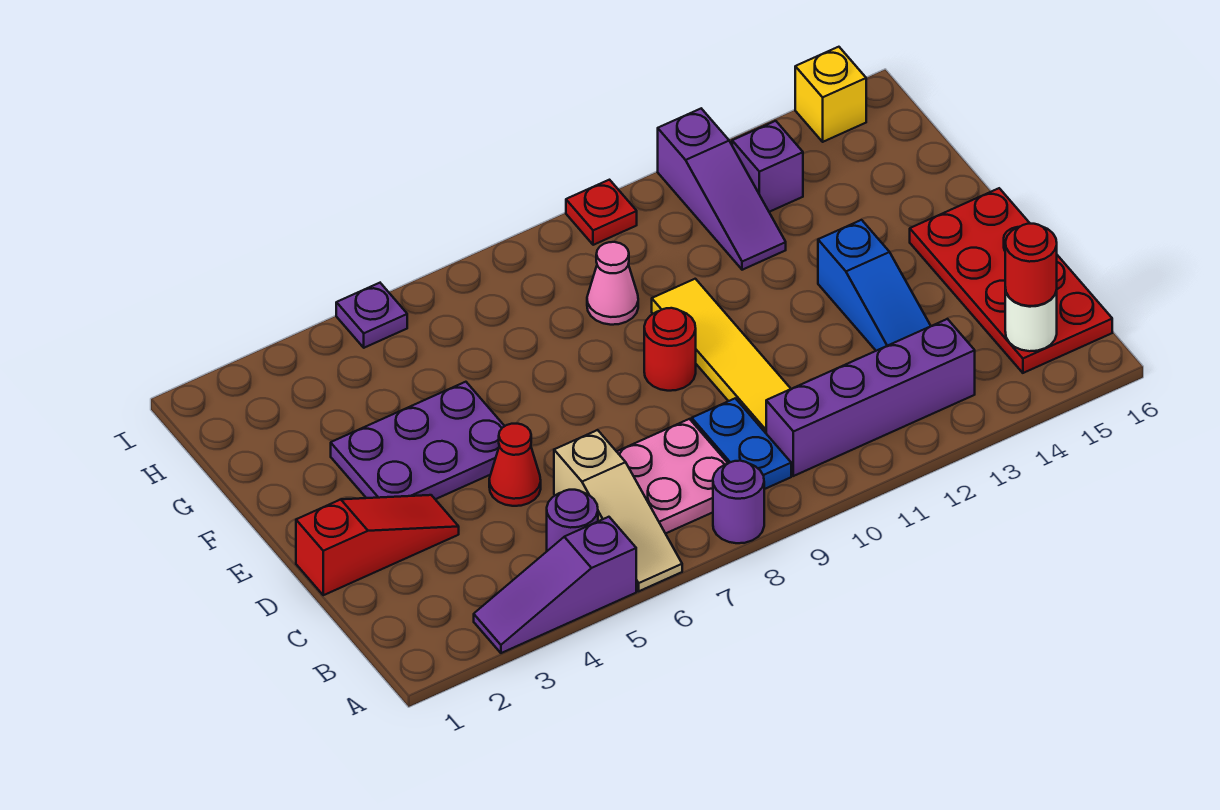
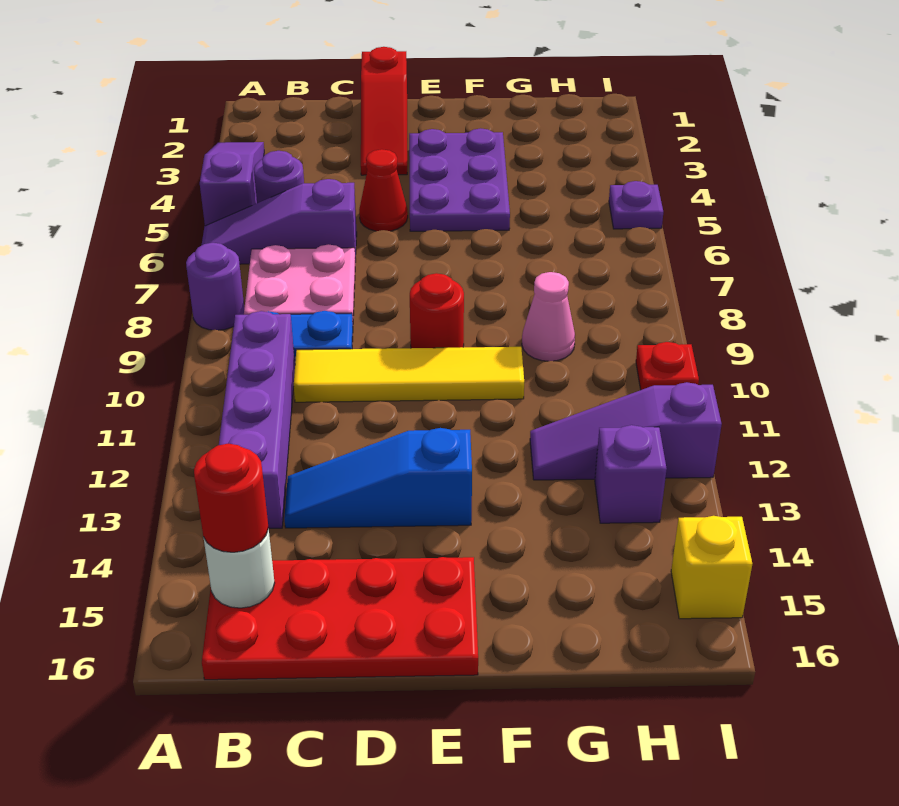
tan 1x3 slope [554,430,682,591] -> purple 1x3 slope [202,179,357,264]

